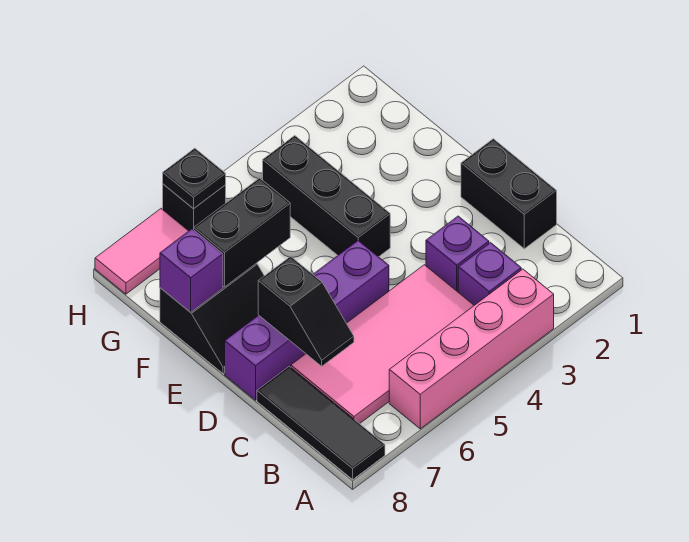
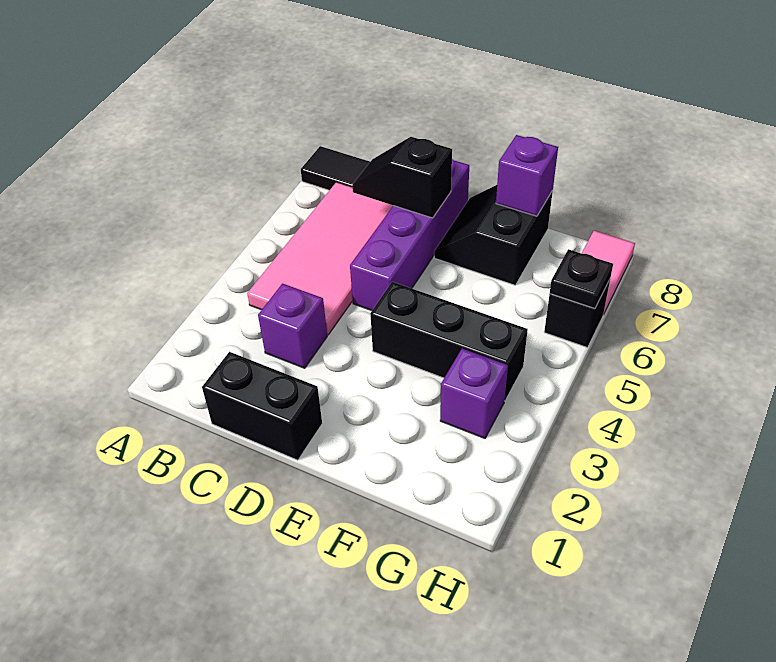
pink 1x4 brick [389,269,554,429] -> none
purple 1x1 brick [458,243,521,305] -> purple 1x1 brick moved to [440,349,508,438]
black 1x2 brick [194,178,290,287] -> none

